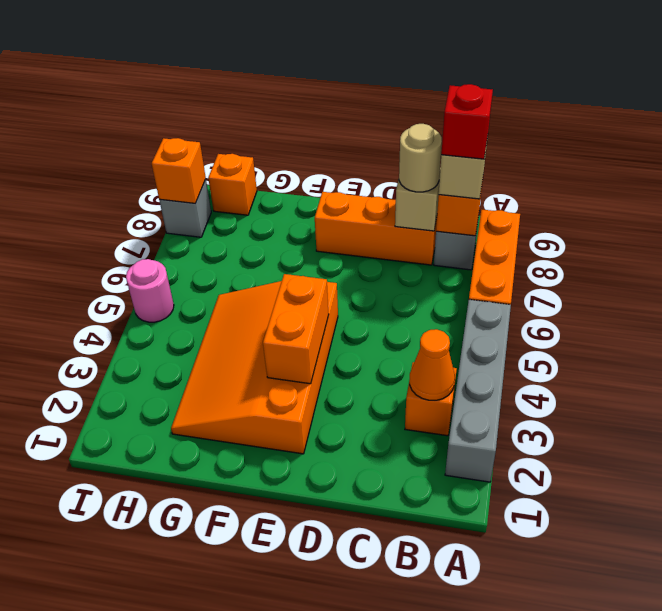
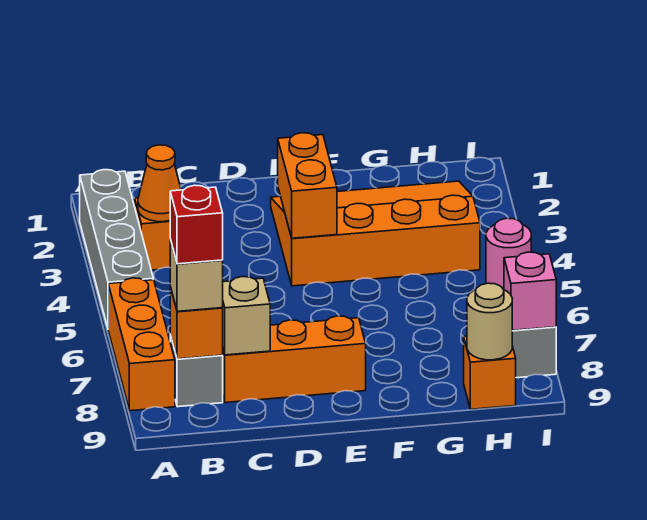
tan 1x1 round brick [399,124,442,192] -> tan 1x1 round brick moved to [467,283,512,360]
orange 3x4 slope [171,281,338,454] -> orange 3x4 slope turned to [271,181,480,286]
orange 1x1 brick [152,138,206,203] -> pink 1x1 brick [504,252,556,331]

